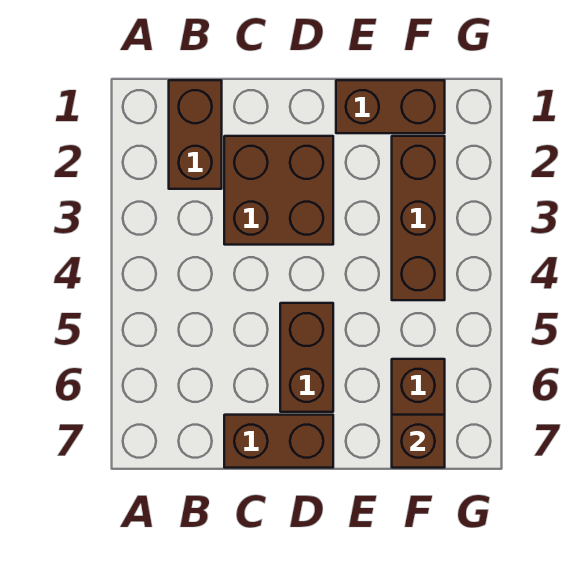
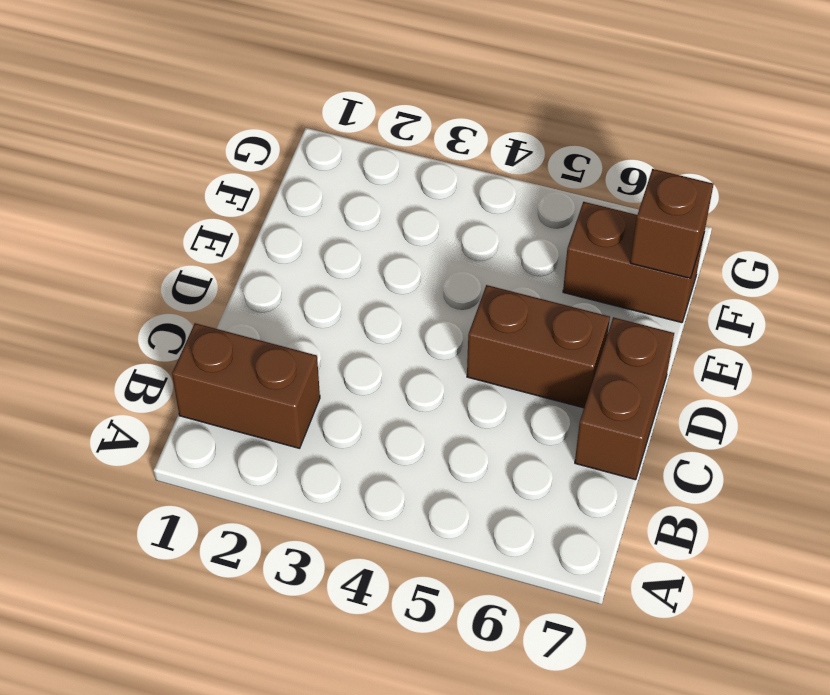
brown 2x2 brick [224,136,333,245] -> none
brown 1x2 brick [336,80,445,133] -> none
brown 1x3 brick [392,136,445,300] -> none

